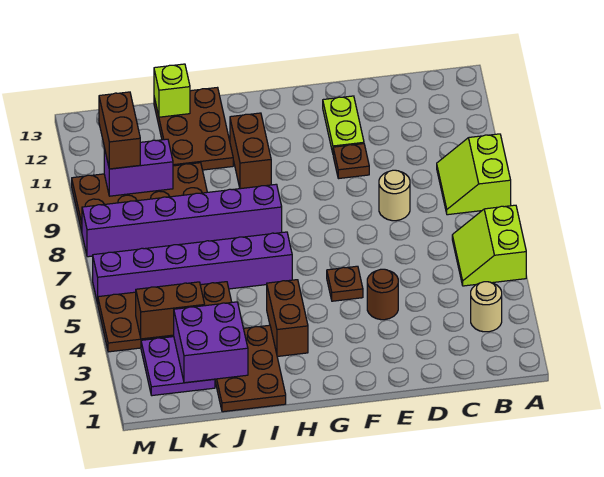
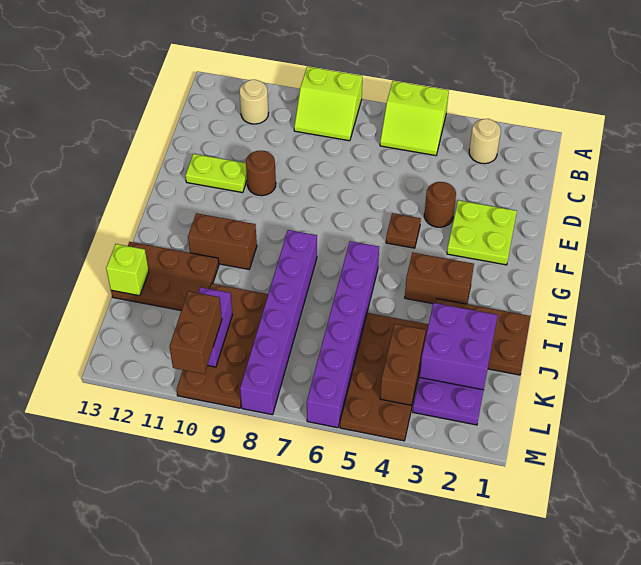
tan 1x1 round brick [379,170,410,221] -> tan 1x1 round brick moved to [240,80,269,124]
none -> lime 2x2 plate [447,200,517,265]
brown 1x1 plate [333,144,369,179] -> brown 1x1 round brick [246,151,276,196]
brown 1x2 brick [99,92,140,169] -> brown 1x2 brick turned to [169,291,222,374]

